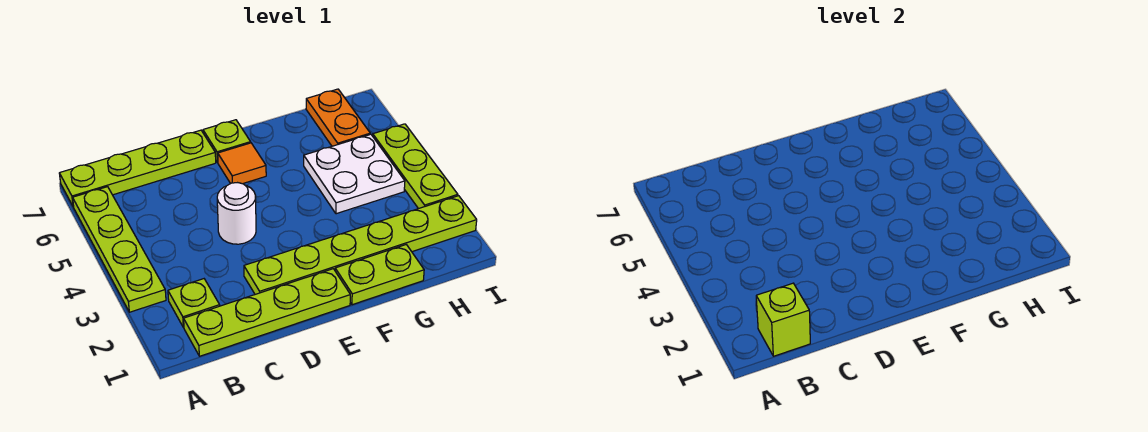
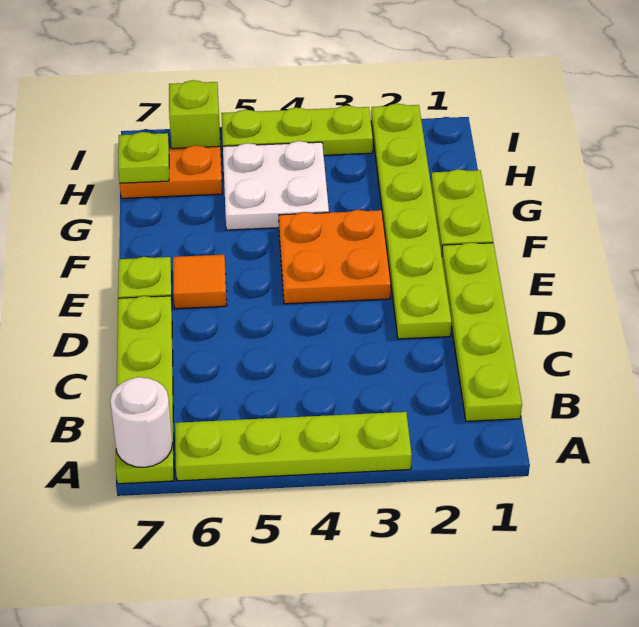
lime 1x1 brick [756,283,810,356] -> lime 1x1 brick moved to [169,80,221,149]
lime 1x1 plate [168,279,220,328] -> lime 1x1 plate moved to [118,132,169,183]
white 1x1 round brick [217,183,256,244] -> white 1x1 round brick moved to [110,377,172,467]
none -> orange 2x2 plate [279,210,391,304]

